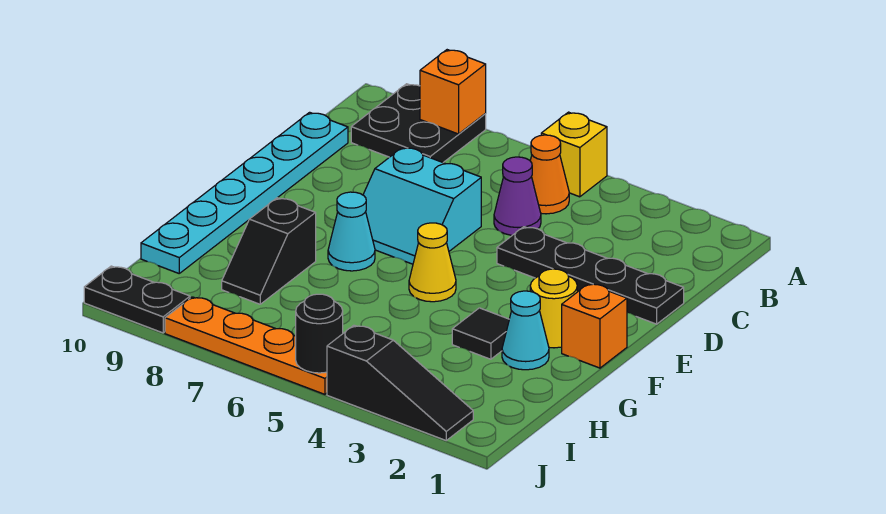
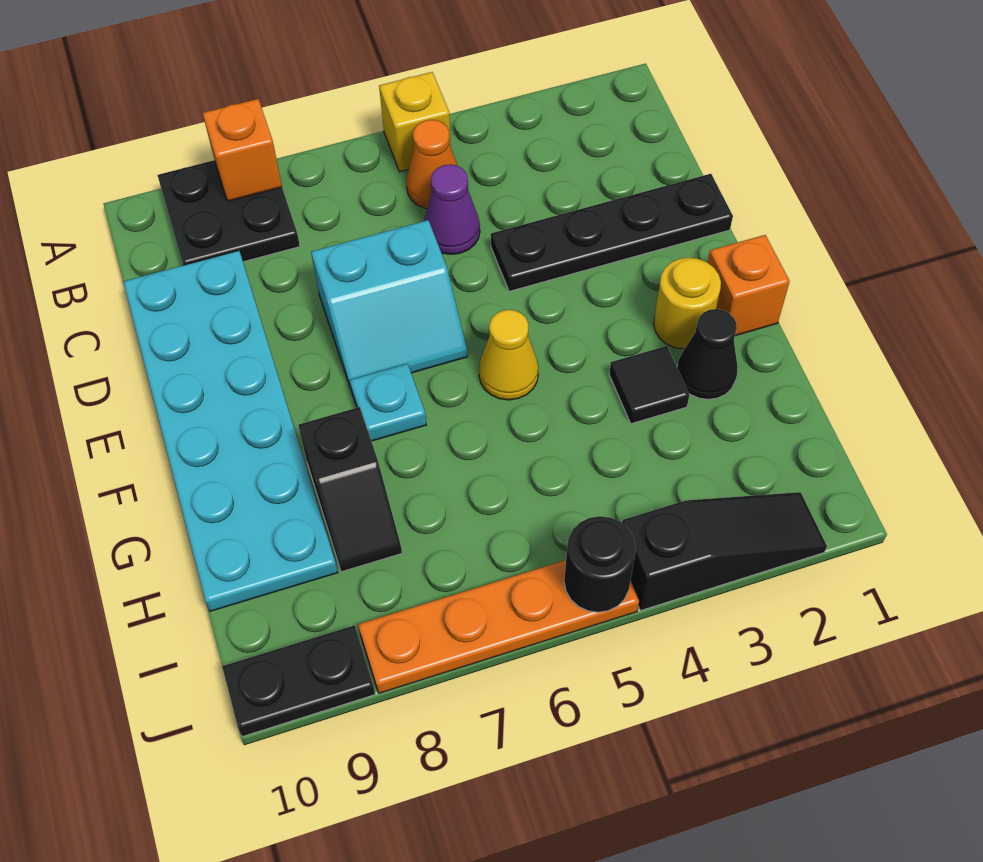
cyan 1x6 plate [141,112,348,273] -> cyan 2x6 plate [123,251,338,611]
cyan 1x1 cone [328,192,375,271] -> cyan 1x1 plate [350,364,426,441]
cyan 1x1 cone [502,291,549,370] -> black 1x1 cone [677,309,738,399]

